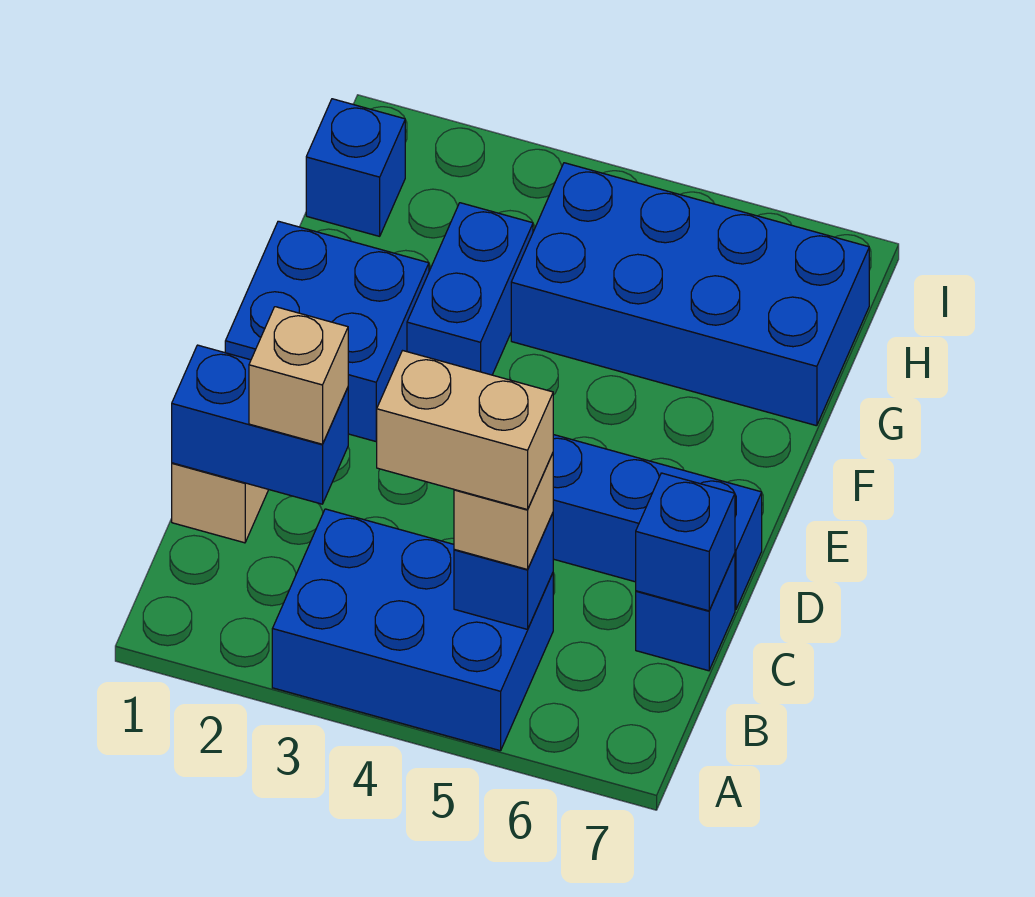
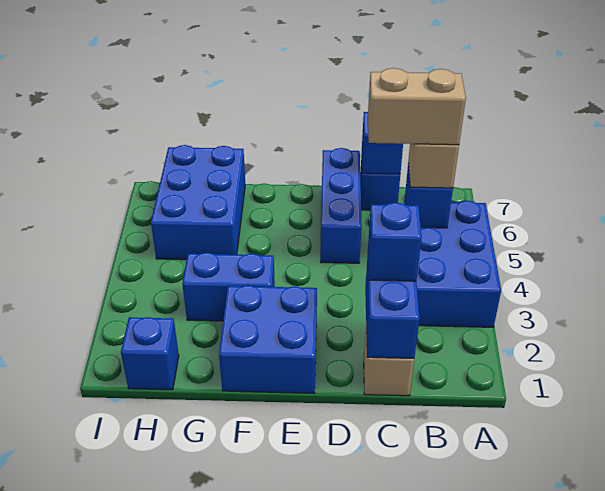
tan 1x2 brick [377,351,553,510] -> tan 1x2 brick turned to [368,68,466,145]
tan 1x1 brick [249,307,348,444] -> blue 1x1 brick [368,202,422,281]
blue 2x4 brick [511,163,869,426] -> blue 2x3 brick [151,145,245,260]

